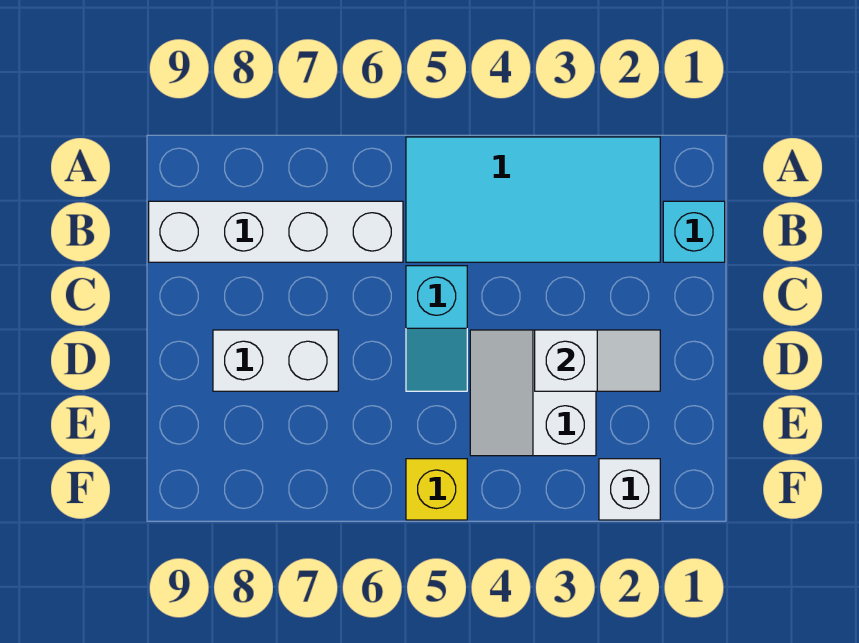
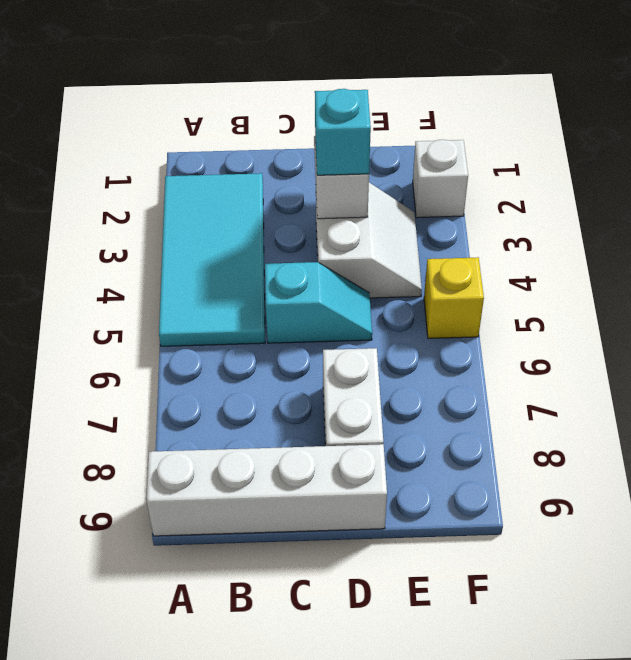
cyan 1x1 brick [663,201,725,262] -> cyan 1x1 brick moved to [315,89,371,175]
white 1x4 brick [149,201,403,262] -> white 1x4 brick turned to [147,444,387,536]
white 2x2 slope [470,330,596,456] -> white 2x2 slope turned to [316,183,422,298]

